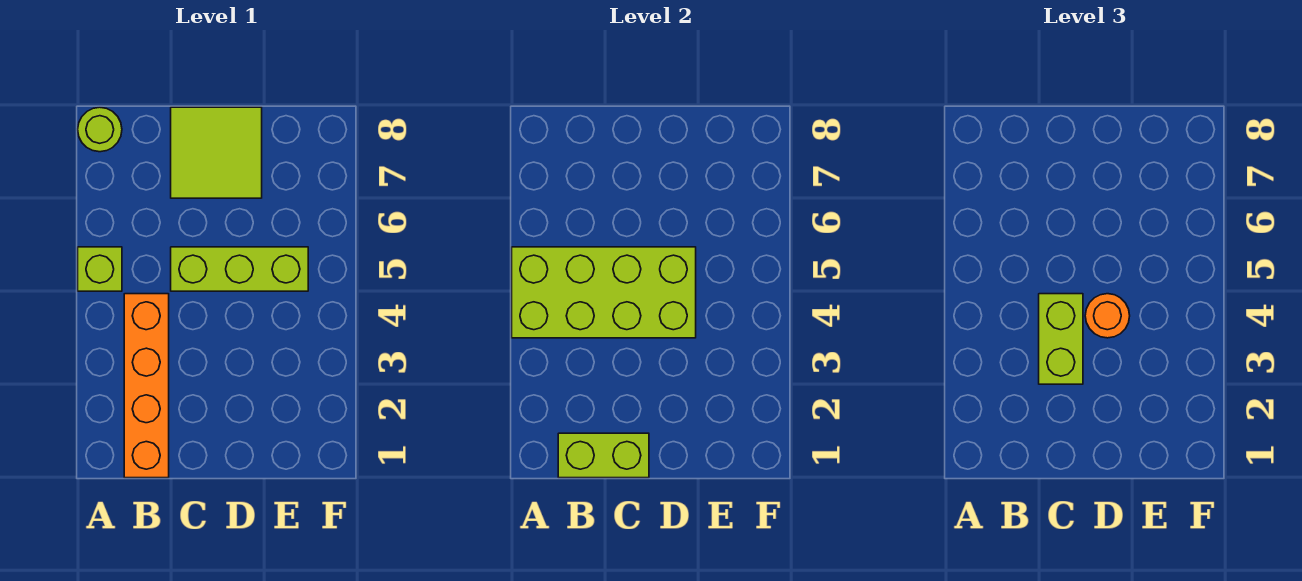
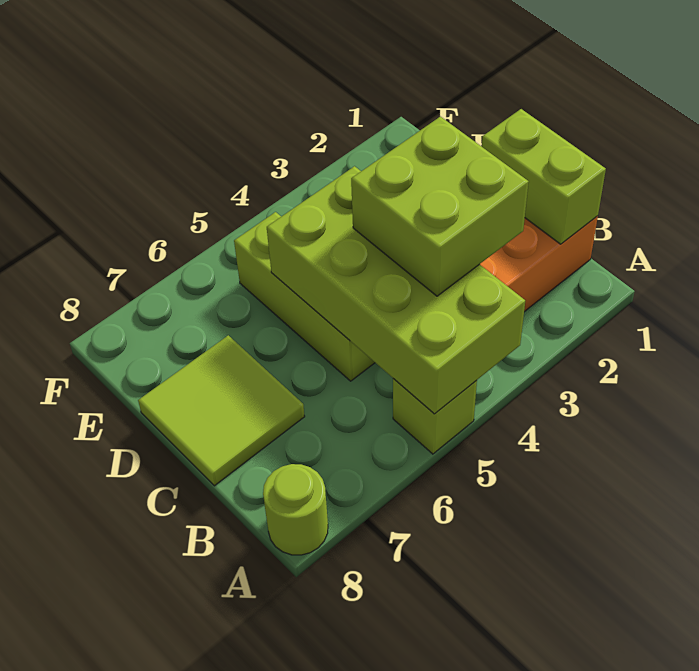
lime 1x2 brick [1039,294,1083,384] -> lime 2x2 brick [351,117,529,296]
orange 1x1 round brick [1085,294,1130,338] -> none

